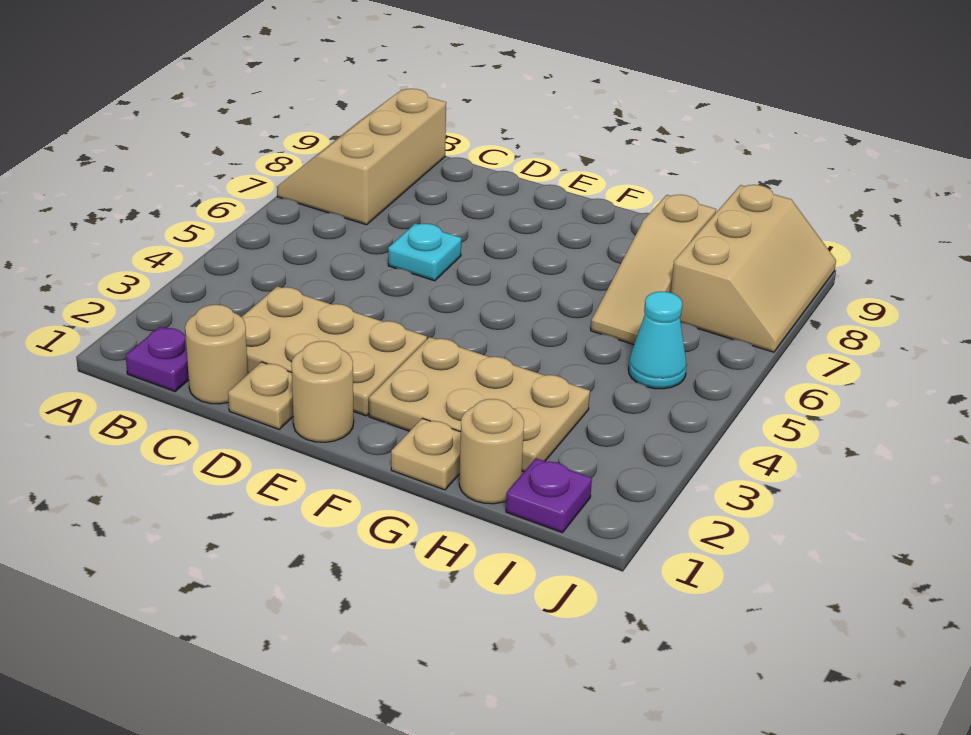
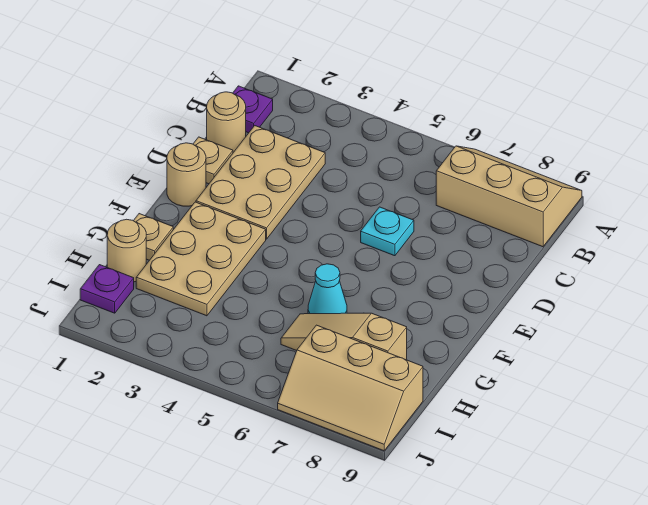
cyan 1x1 cone [629,291,687,389] -> cyan 1x1 cone moved to [308,264,347,314]

